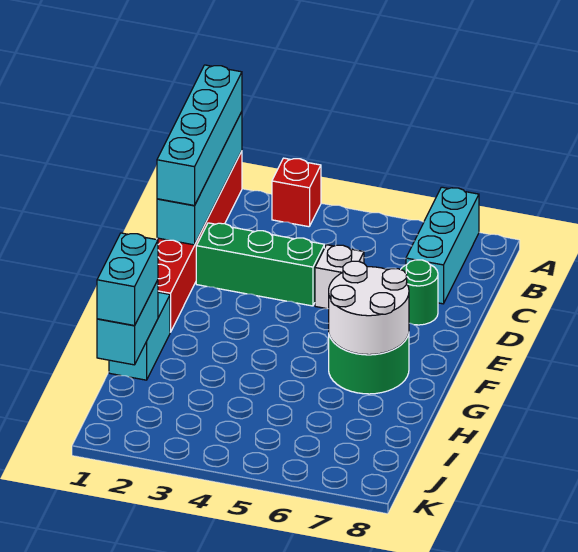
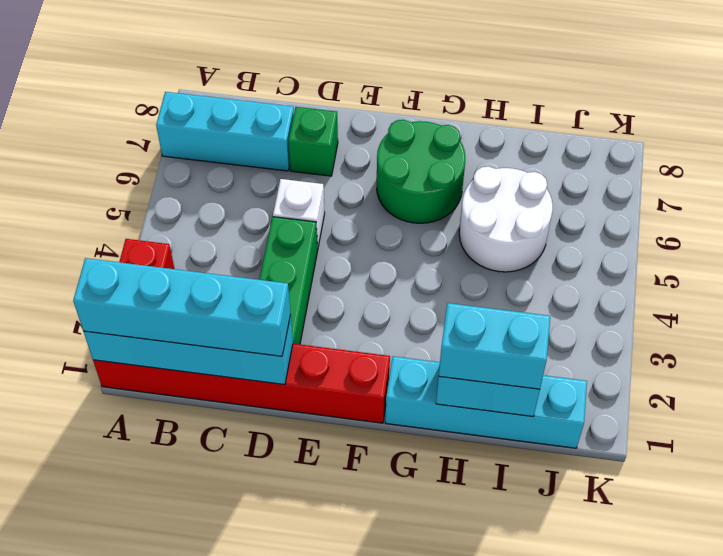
green 1x1 round brick [401,260,438,325] -> green 1x1 brick [288,107,338,176]
white 2x2 round brick [329,261,409,355] -> white 2x2 round brick moved to [459,167,553,272]
cyan 1x2 brick [109,292,170,380] -> cyan 1x4 brick [385,356,587,448]

